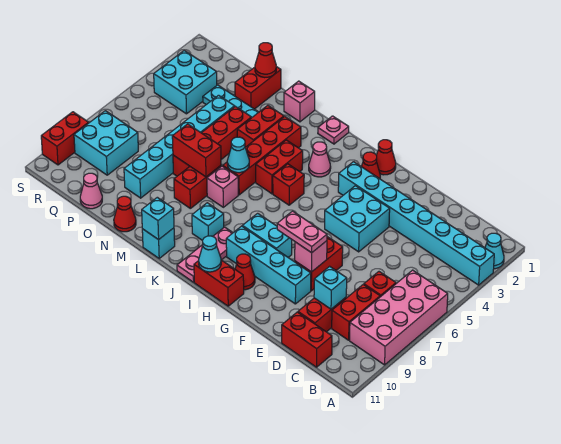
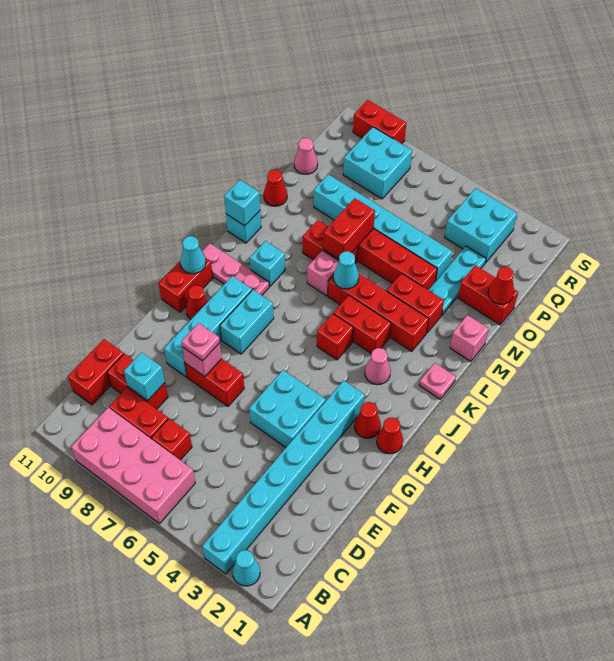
pink 1x2 plate [277,211,327,253] -> pink 1x1 plate [181,323,220,361]

